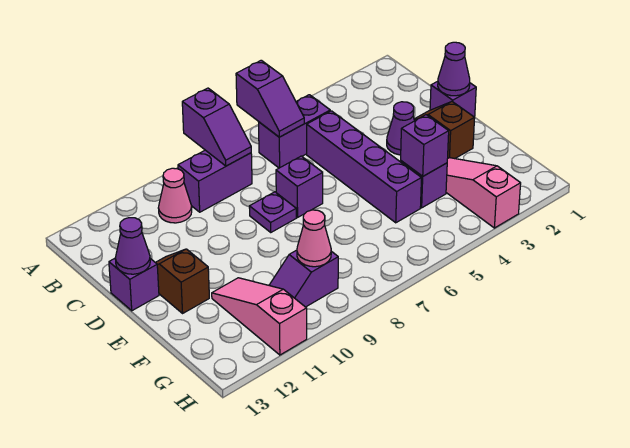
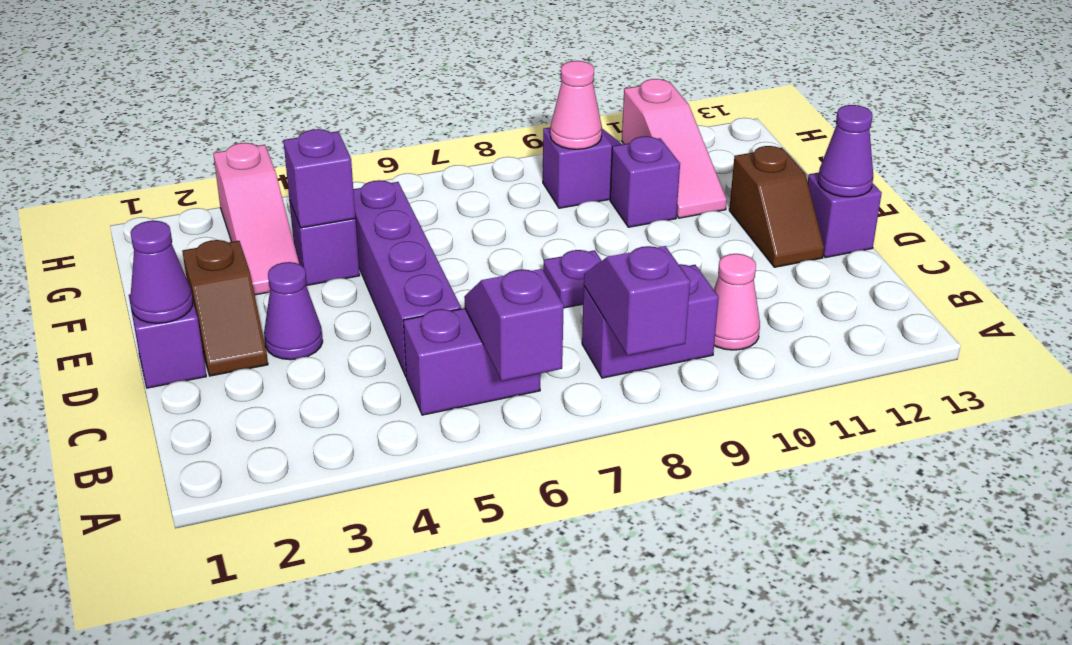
purple 1x1 brick [276,156,323,217] -> purple 1x1 brick moved to [610,136,680,227]

